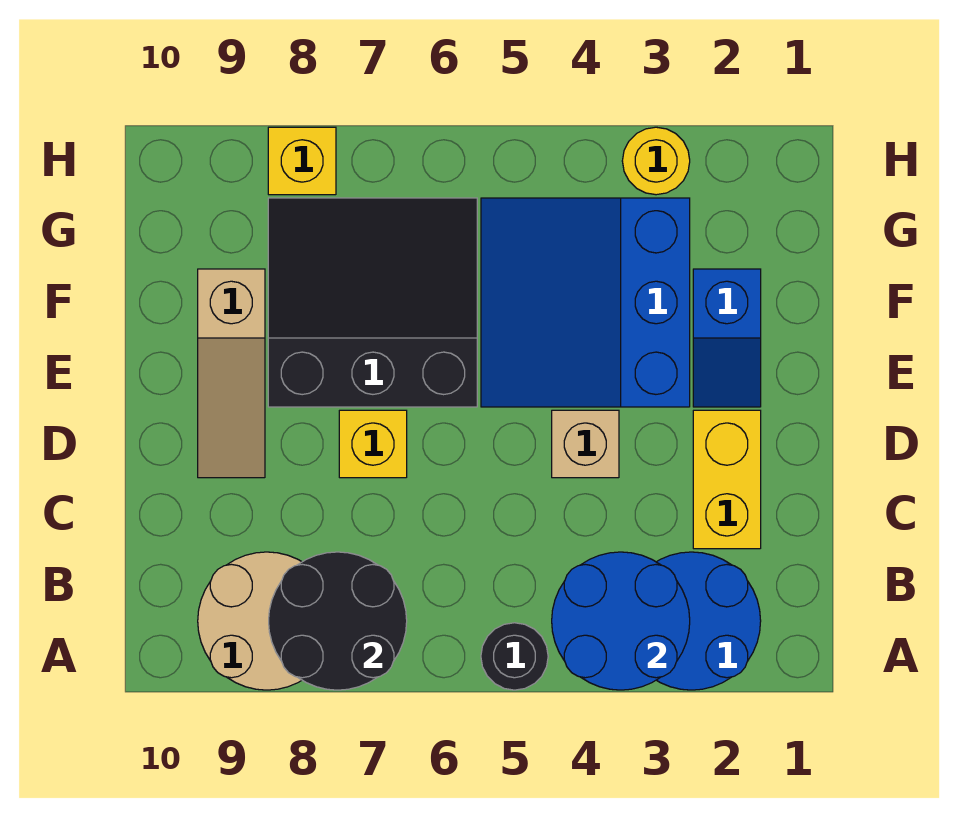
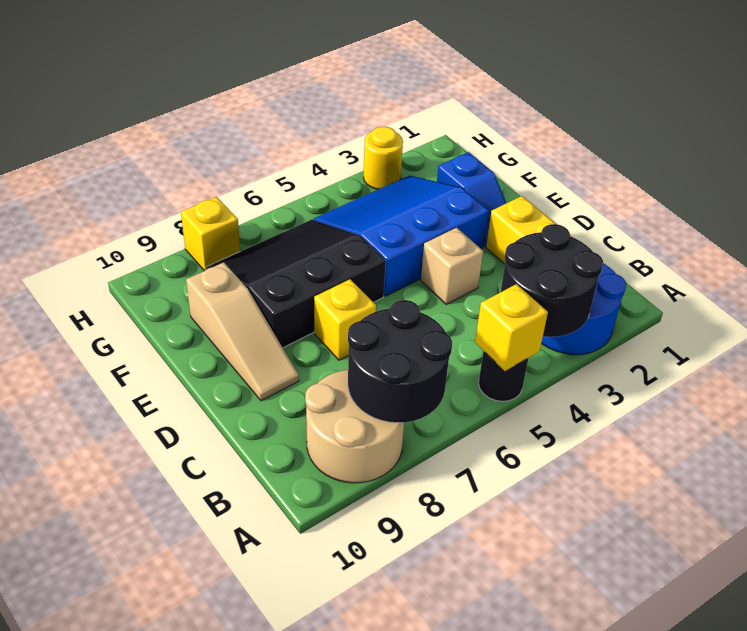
blue 2x2 round brick [552,552,690,690] -> black 2x2 round brick [500,224,603,337]
none -> yellow 1x1 brick [475,284,548,371]
blue 3x3 slope [481,198,690,407] -> blue 3x3 slope turned to [313,176,489,296]

